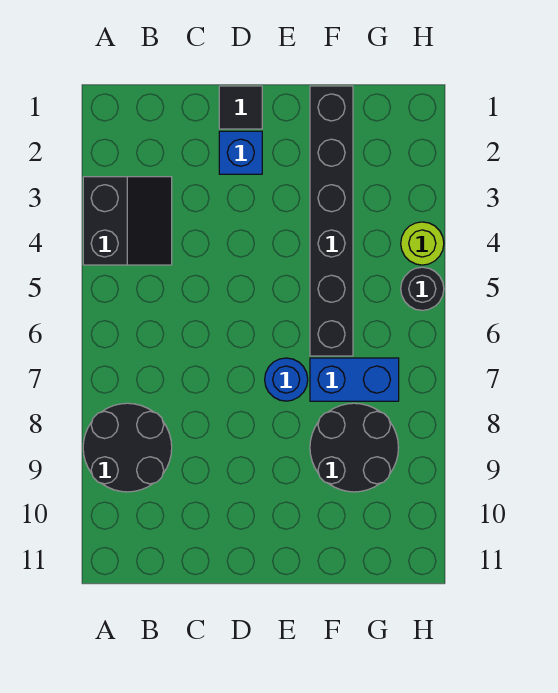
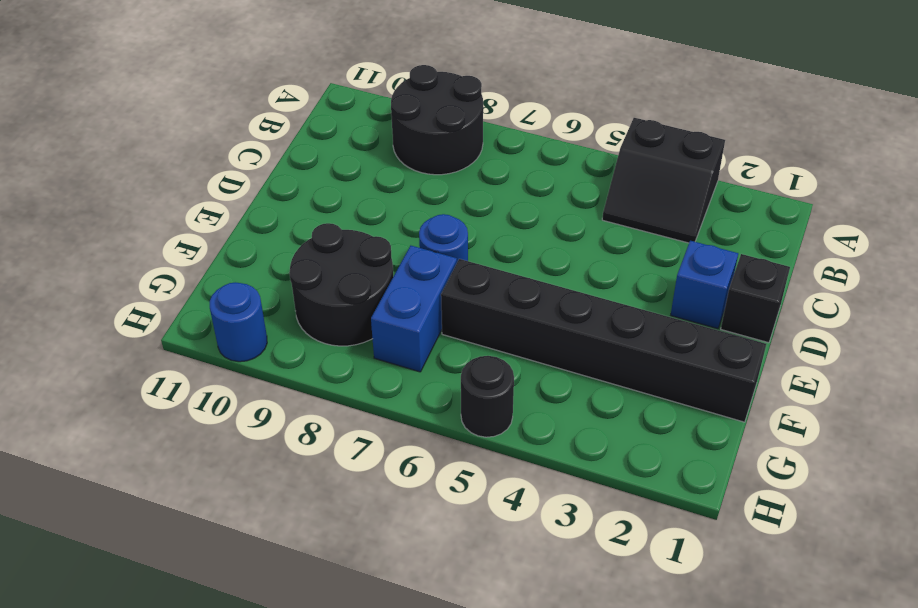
black 1x1 tile [219,86,262,129] -> black 1x1 brick [721,254,790,343]
lime 1x1 round brick [401,222,444,265] -> none
none -> blue 1x1 round brick [210,282,267,362]

